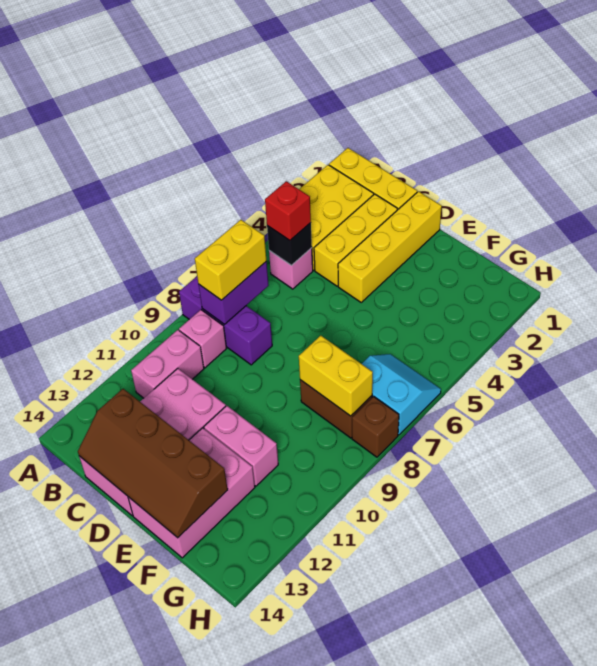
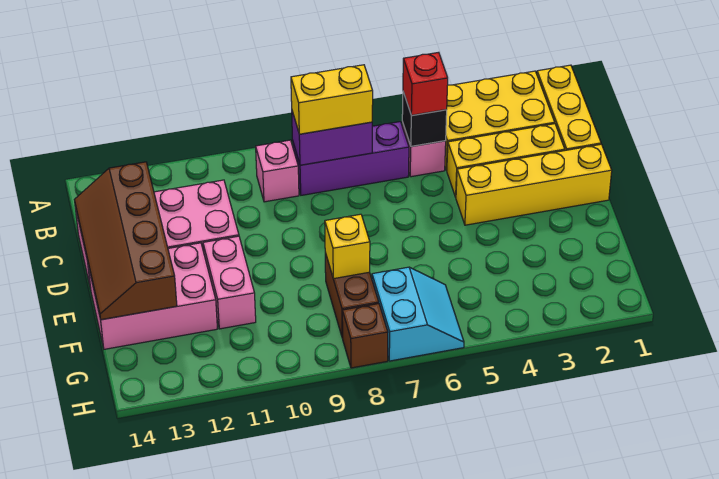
purple 1x3 brick [179,277,272,365] -> purple 1x3 brick turned to [293,122,409,195]
pink 1x2 brick [131,330,204,398] -> none
yellow 1x2 brick [299,336,373,416] -> yellow 1x1 brick [325,214,370,279]

